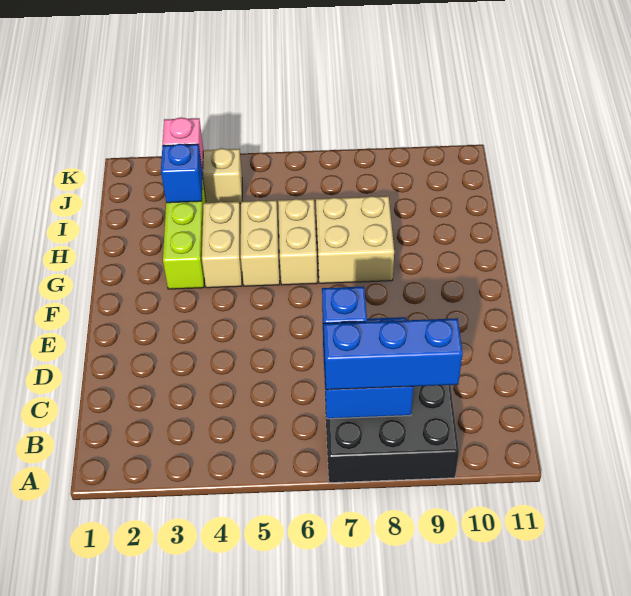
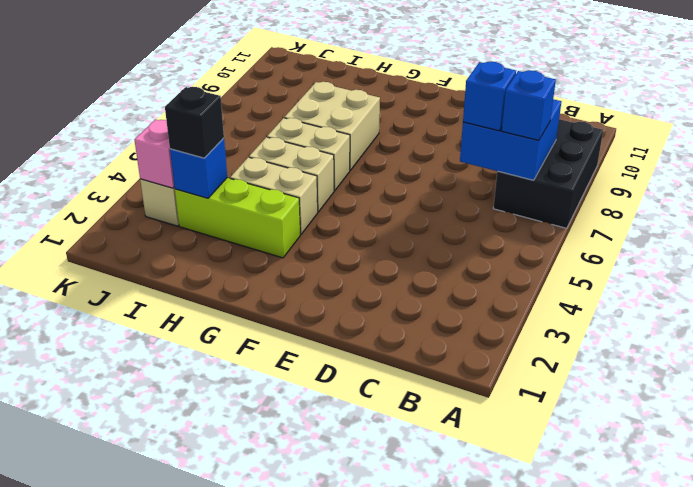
blue 1x3 brick [324,318,463,390] -> blue 1x1 brick [502,70,556,140]
none -> black 1x1 brick [165,87,224,158]

